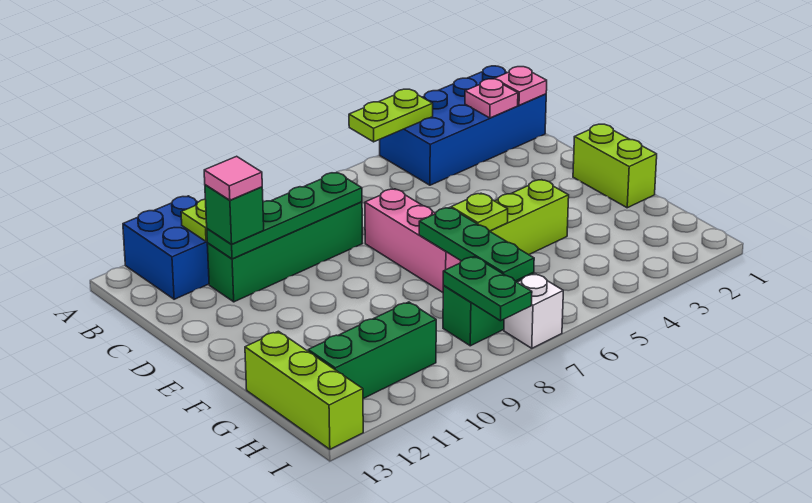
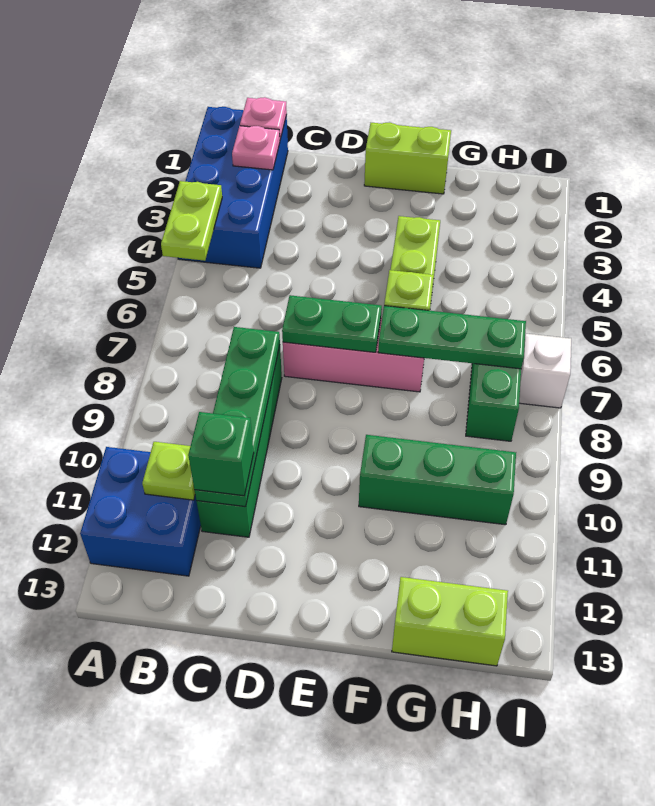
pink 1x1 tile [204,156,262,200] -> none
lime 1x3 brick [245,331,363,449] -> lime 1x2 brick [392,577,508,666]
green 1x2 plate [443,257,532,321] -> green 1x2 plate moved to [282,295,382,352]
green 1x3 brick [308,302,436,399] -> green 1x3 brick turned to [359,435,516,525]

